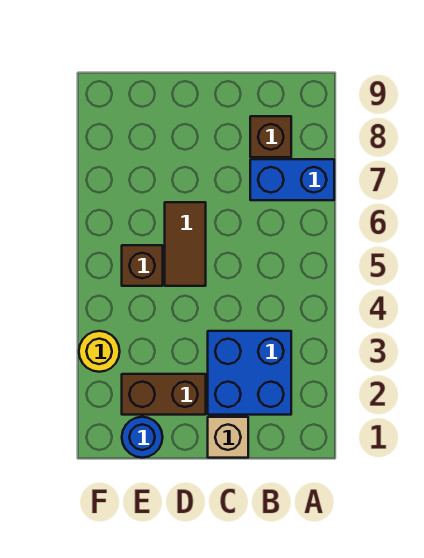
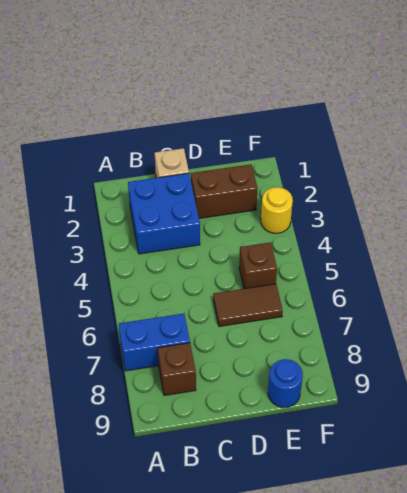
brown 1x2 tile [165,202,206,286] -> brown 1x2 tile turned to [213,284,283,326]
blue 1x1 round brick [122,417,163,458] -> blue 1x1 round brick moved to [268,359,303,407]

